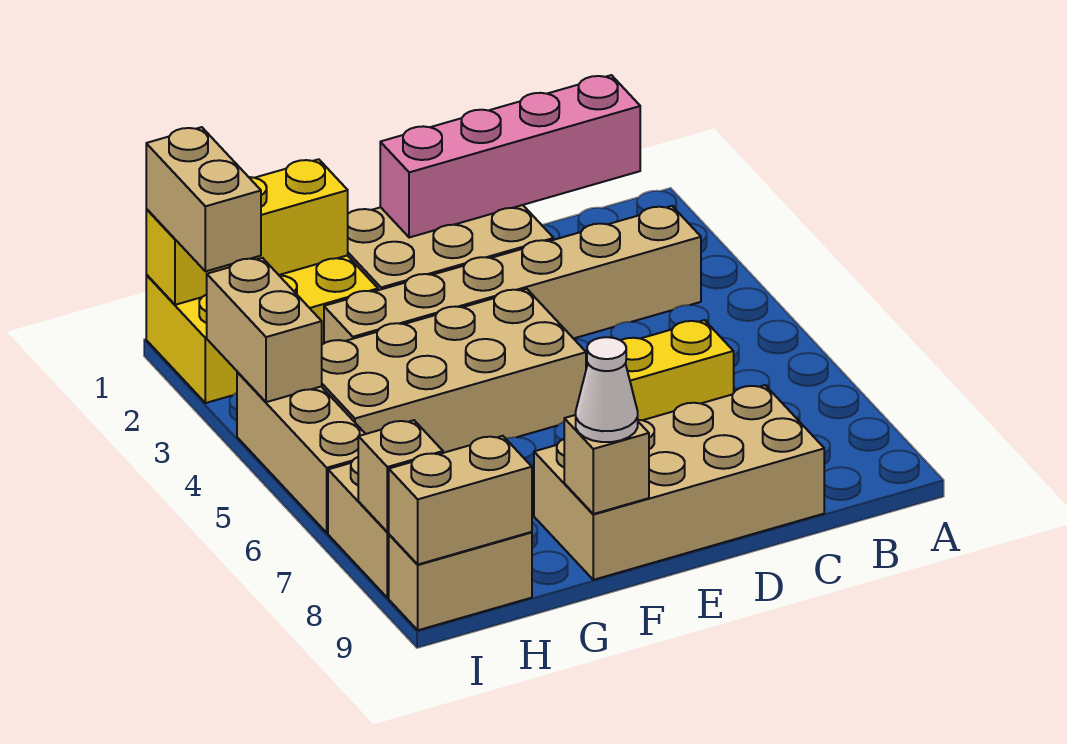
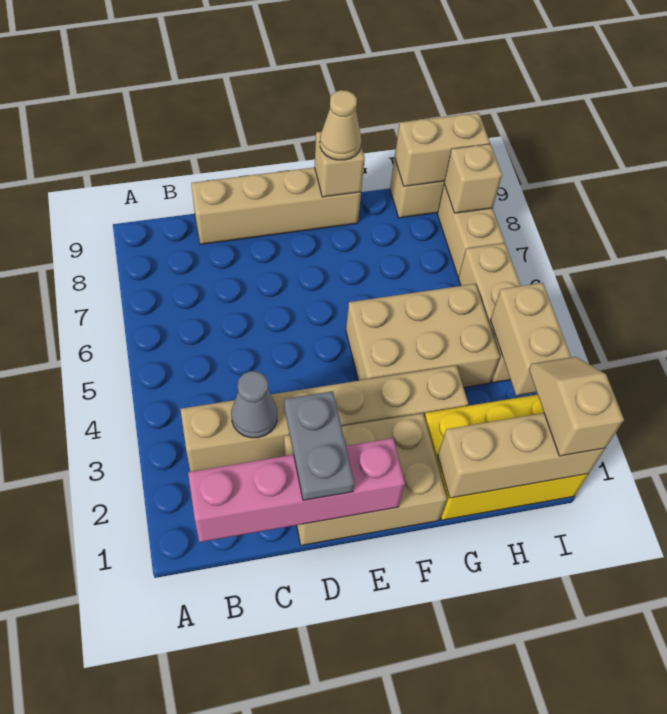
none -> grey 1x1 cone [231,371,277,438]
yellow 1x2 brick [621,320,734,420] -> none
tan 2x4 brick [534,385,824,580] -> tan 1x4 brick [191,167,361,244]
none -> grey 1x2 plate [284,391,354,500]
tan 2x4 brick [321,289,586,453] -> tan 2x3 brick [346,284,500,387]
white 1x1 cone [576,337,638,442] -> tan 1x1 cone [320,90,361,160]
yellow 1x3 brick [146,159,348,305] -> tan 1x3 brick [438,413,605,498]
tan 1x2 brick [146,127,261,271] -> tan 1x2 slope [529,357,624,456]

